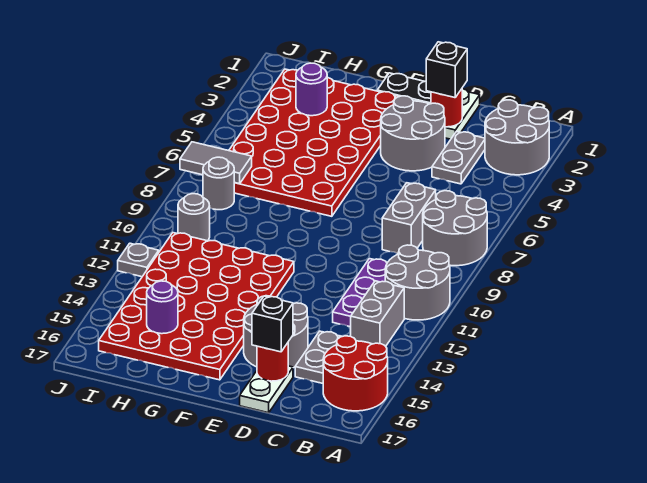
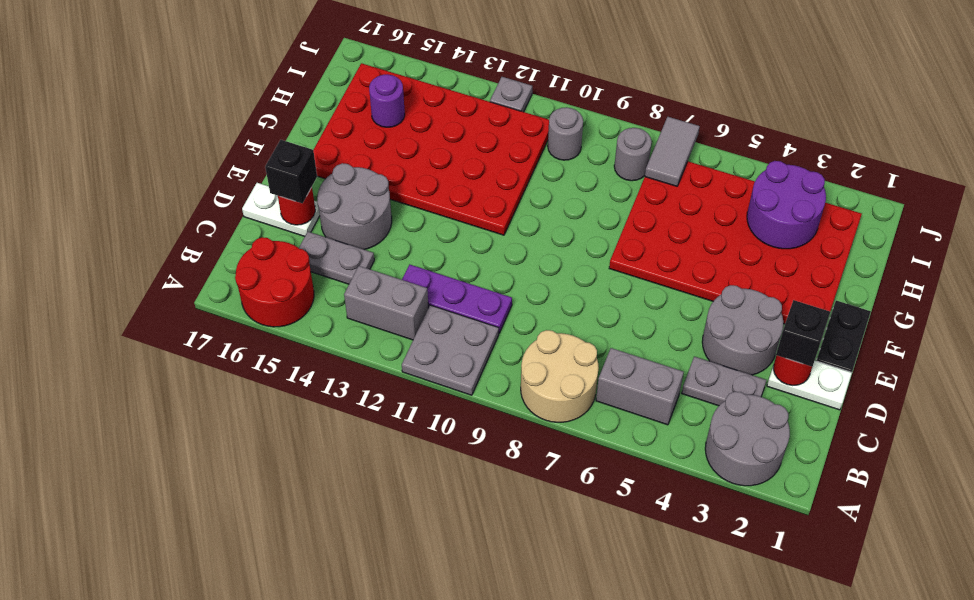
grey 2x2 round brick [423,191,487,266] -> tan 2x2 round brick [521,330,598,422]
grey 2x2 round brick [385,245,450,320] -> grey 2x2 plate [402,305,499,395]
grey 1x2 brick [382,183,436,254] -> grey 1x2 brick moved to [596,348,684,425]
purple 1x1 round brick [296,63,327,116] -> purple 2x2 round brick [747,161,826,249]

